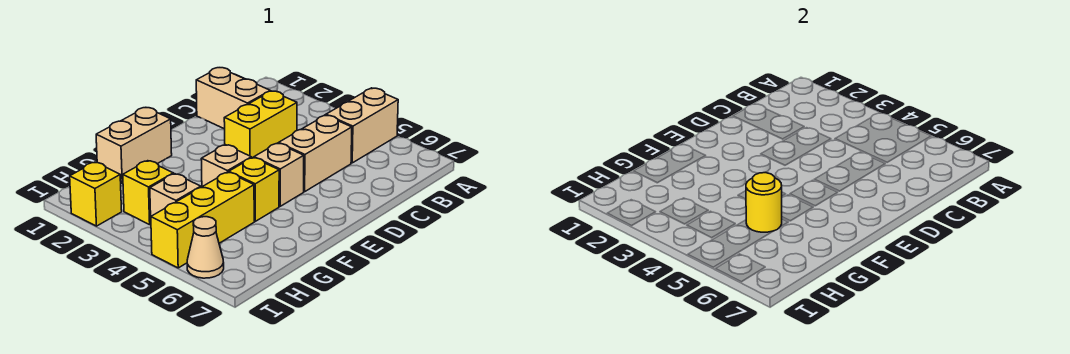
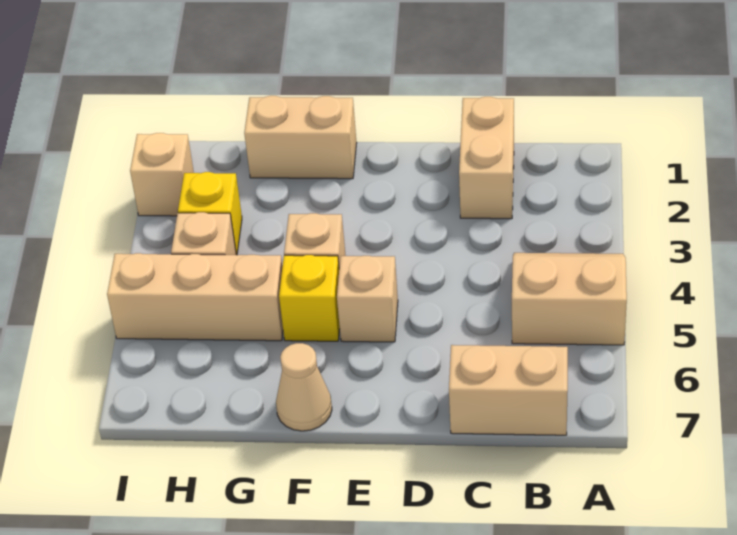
yellow 1x2 brick [224,91,297,158] -> none
tan 1x2 brick [279,115,352,192] -> tan 1x2 brick moved to [449,345,568,435]
yellow 1x3 brick [151,172,254,268] -> tan 1x3 brick [107,253,283,341]
yellow 1x1 round brick [746,173,782,232] -> none
yellow 1x1 brick [70,162,122,226] -> tan 1x1 brick [130,133,194,216]
tan 1x1 cone [187,217,224,278] -> tan 1x1 cone moved to [276,343,332,431]

